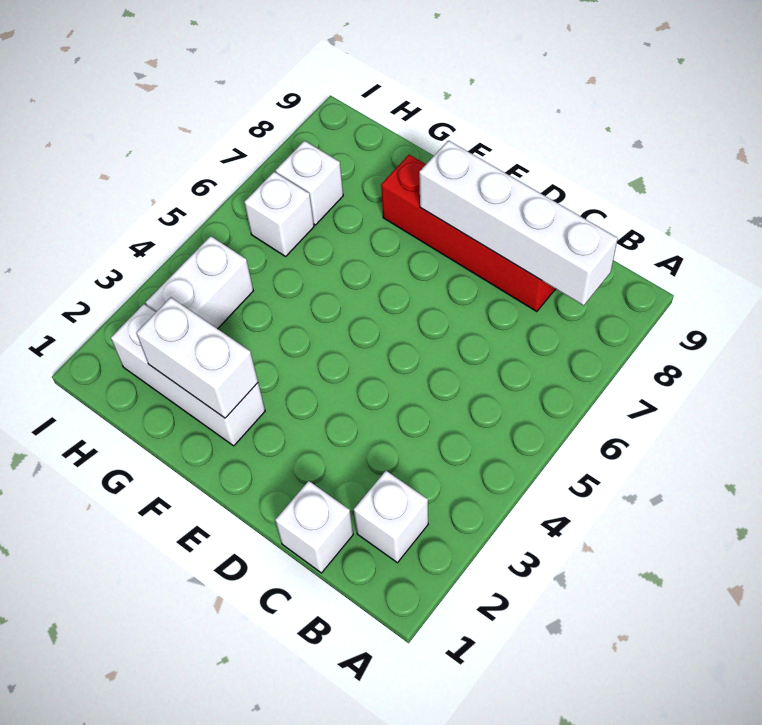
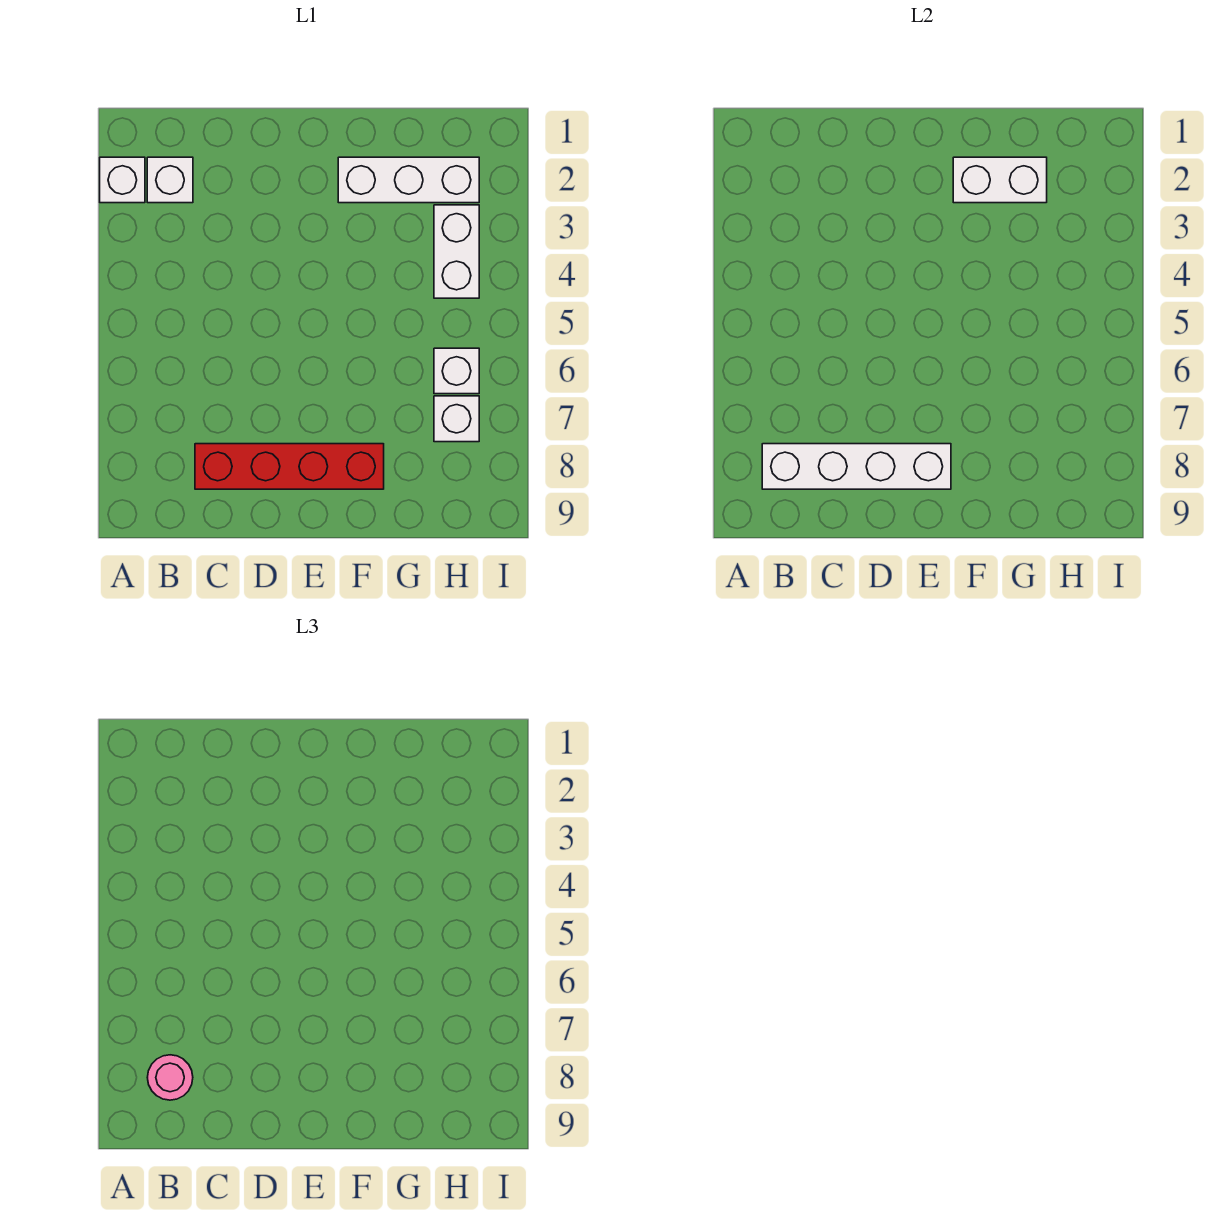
none -> pink 1x1 round brick [147,1055,193,1100]
white 1x1 brick [275,481,353,573] -> white 1x1 brick moved to [100,157,145,203]

